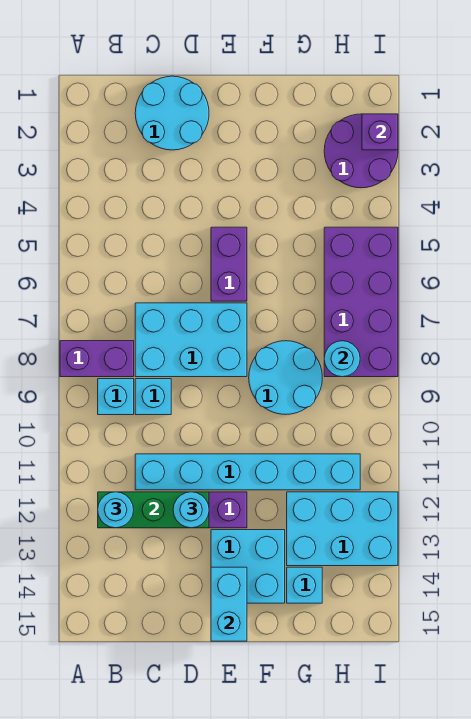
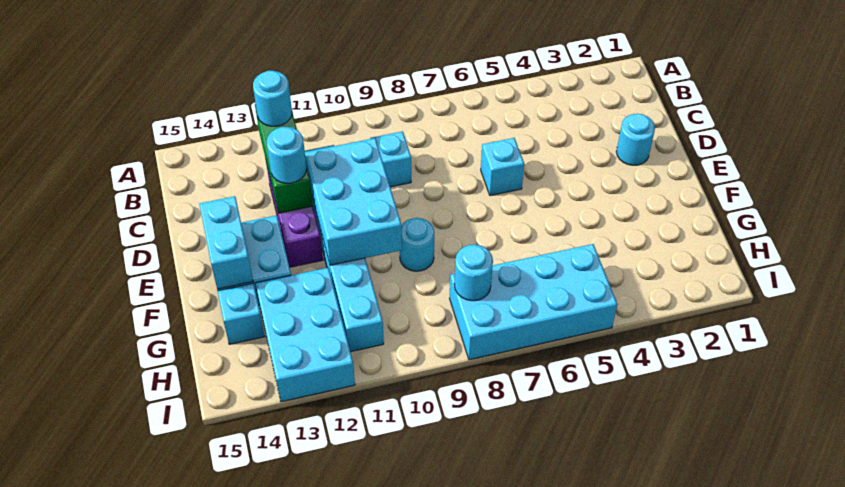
purple 1x2 brick [60,341,134,377] -> none
cyan 1x1 brick [98,379,134,415] -> cyan 1x1 brick moved to [481,138,524,196]
cyan 2x2 round brick [135,76,209,150] -> cyan 1x1 round brick [616,114,655,165]
cyan 2x3 brick [135,303,247,377] -> cyan 2x3 brick moved to [305,138,402,265]
purple 1x2 brick [211,227,247,301] -> none
cyan 1x2 brick [211,567,247,641] -> cyan 1x2 brick turned to [199,196,253,289]
cyan 2x2 round brick [249,341,322,415] -> cyan 1x1 round brick [400,218,434,271]
purple 2x2 round brick [324,114,398,188] -> none
purple 2x4 brick [324,227,398,377] -> cyan 2x4 brick [449,244,617,360]
purple 1x1 brick [362,114,398,150] -> none

